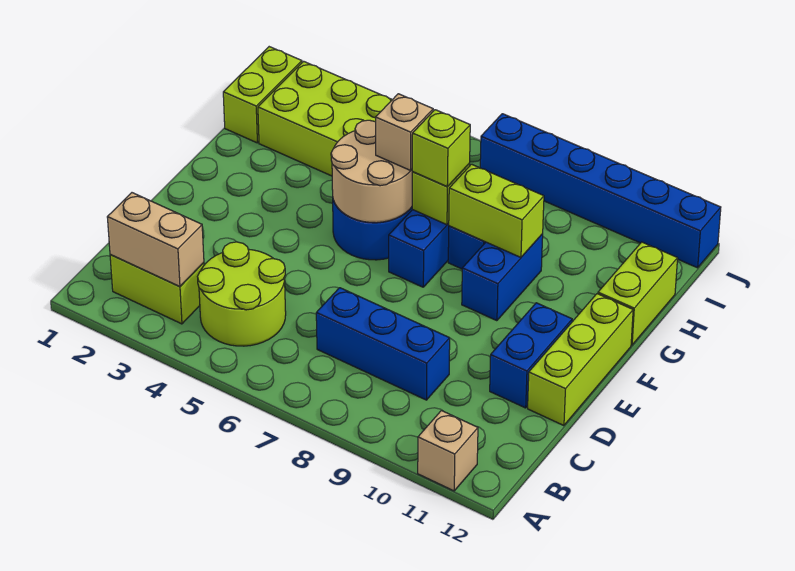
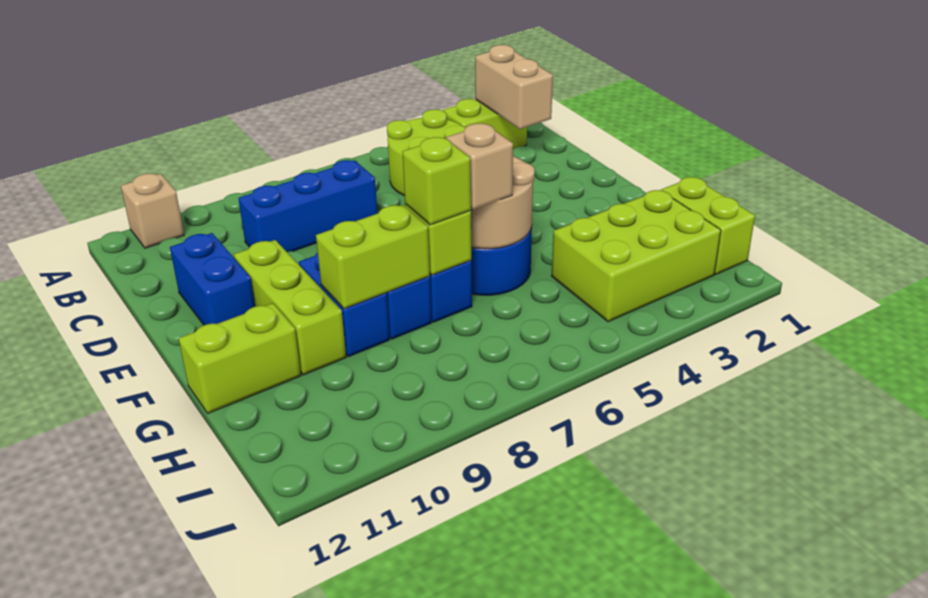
tan 1x2 brick [107,193,204,286] -> tan 1x2 brick turned to [475,45,553,129]
lime 1x3 brick [528,294,633,426] -> lime 1x3 brick moved to [234,240,346,375]
lime 1x2 brick [598,242,678,345] -> lime 1x2 brick turned to [179,303,301,413]
blue 1x6 brick [480,114,721,268] -> none

